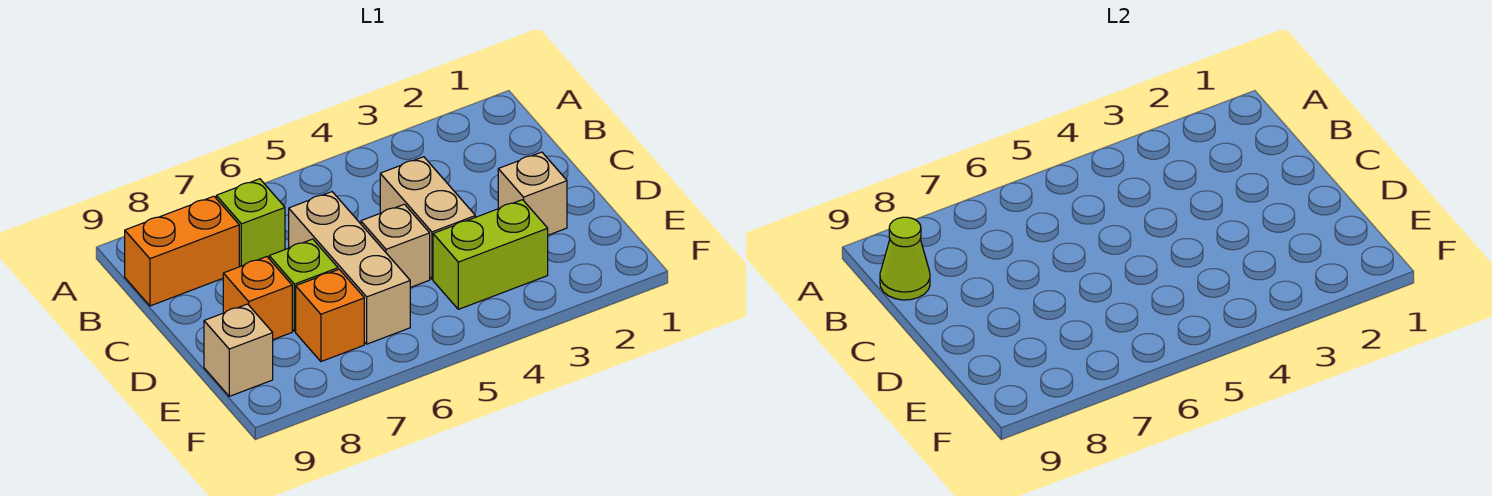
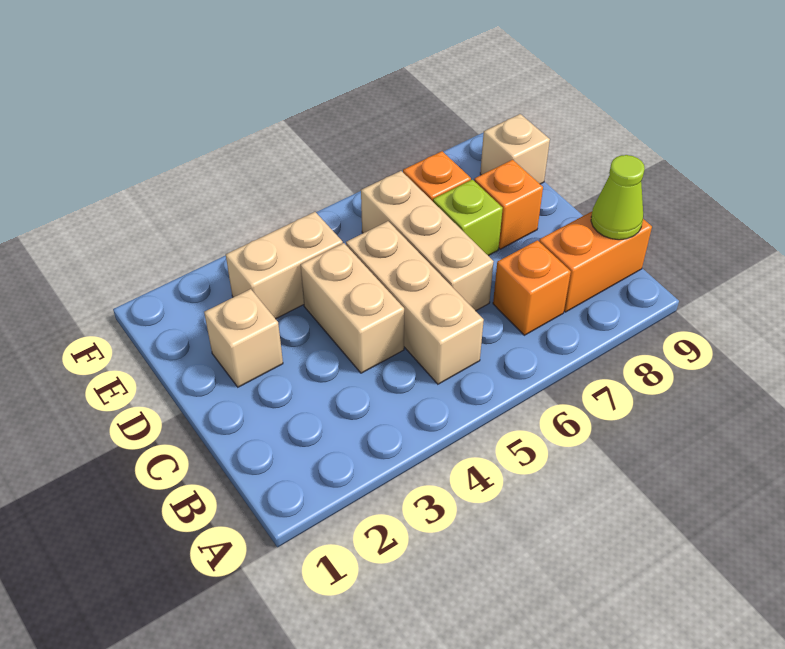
lime 1x1 brick [216,179,285,267] -> orange 1x1 brick [493,240,571,335]
tan 1x1 brick [361,204,430,288] -> tan 1x3 brick [346,221,484,384]
lime 1x2 brick [433,200,548,309] -> tan 1x2 brick [226,212,343,319]

